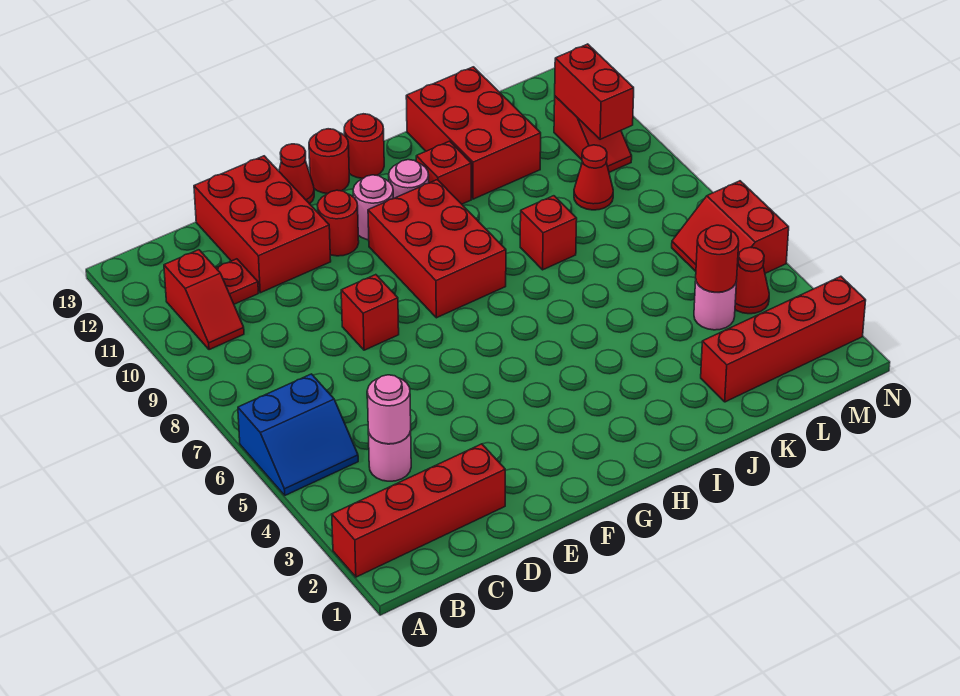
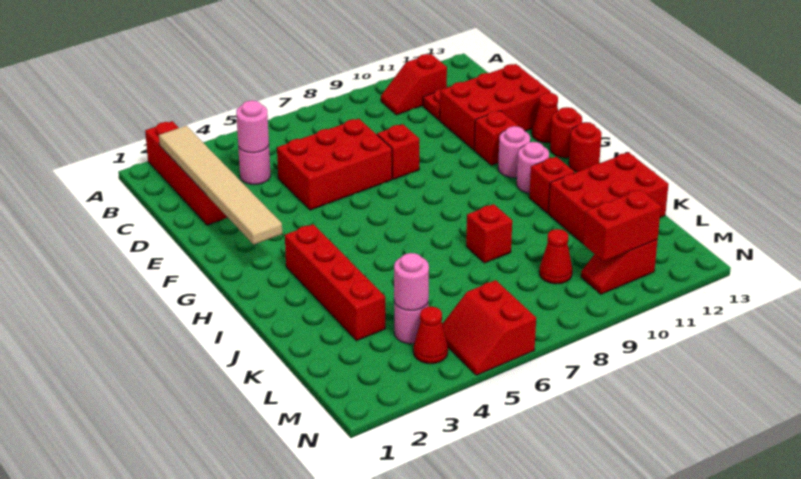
blue 2x2 slope [238,374,358,495] -> none
none -> tan 1x6 tile [159,126,282,244]
red 1x1 round brick [317,190,359,256] -> red 1x1 brick [474,111,518,165]
red 2x3 brick [368,180,506,318] -> red 2x3 brick moved to [277,119,392,210]
red 1x4 brick [701,276,866,402] -> red 1x4 brick moved to [285,224,385,341]
red 1x1 round brick [696,225,739,292] -> pink 1x1 round brick [394,253,429,311]
red 2x2 slope [672,181,789,273] -> red 2x2 slope turned to [442,280,536,375]

